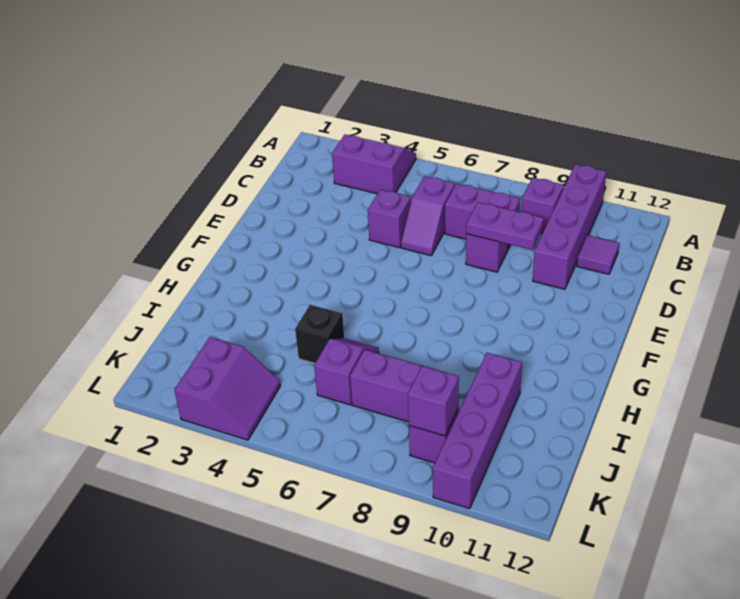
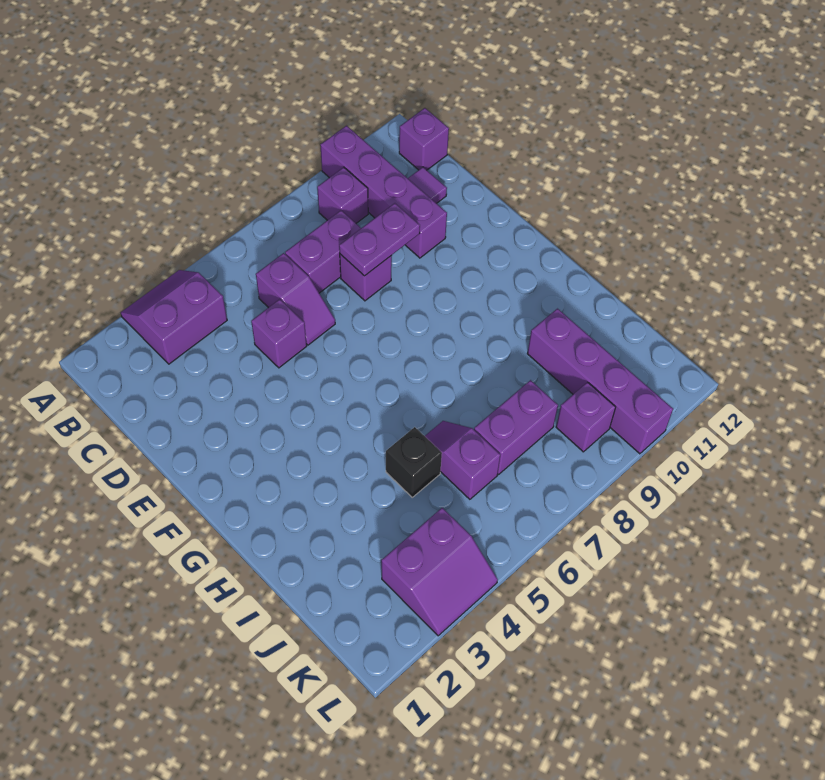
purple 2x2 slope [174,337,280,440] -> purple 2x2 slope turned to [381,508,498,636]
purple 1x1 brick [408,366,459,436] -> purple 1x1 brick moved to [399,108,449,170]

